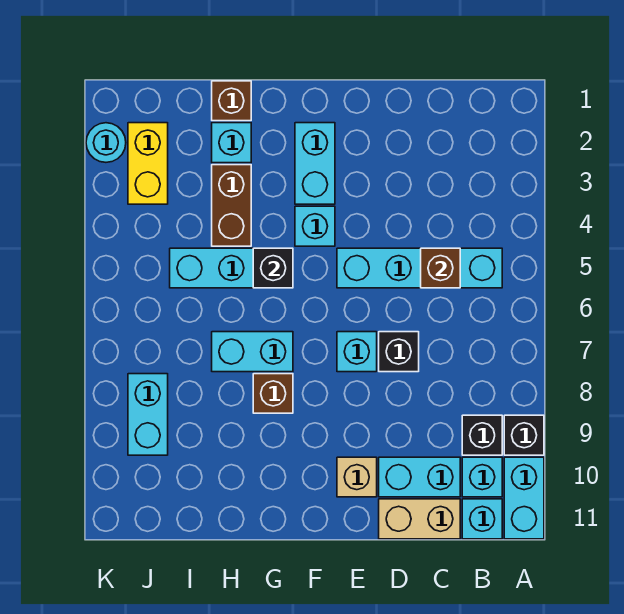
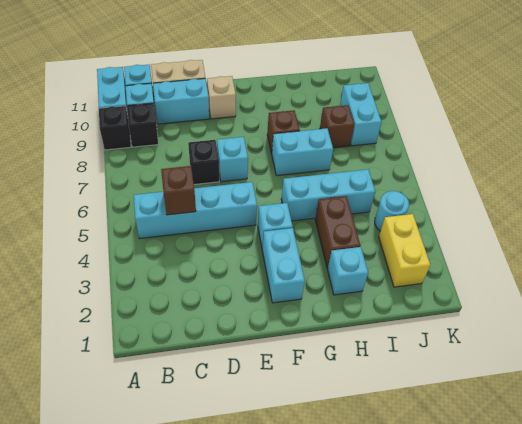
black 1x1 brick [253,248,293,288] -> none
brown 1x1 brick [212,81,251,121] -> brown 1x1 brick moved to [320,105,354,148]
cyan 1x1 round brick [86,123,126,162] -> cyan 1x1 round brick moved to [375,191,409,231]

